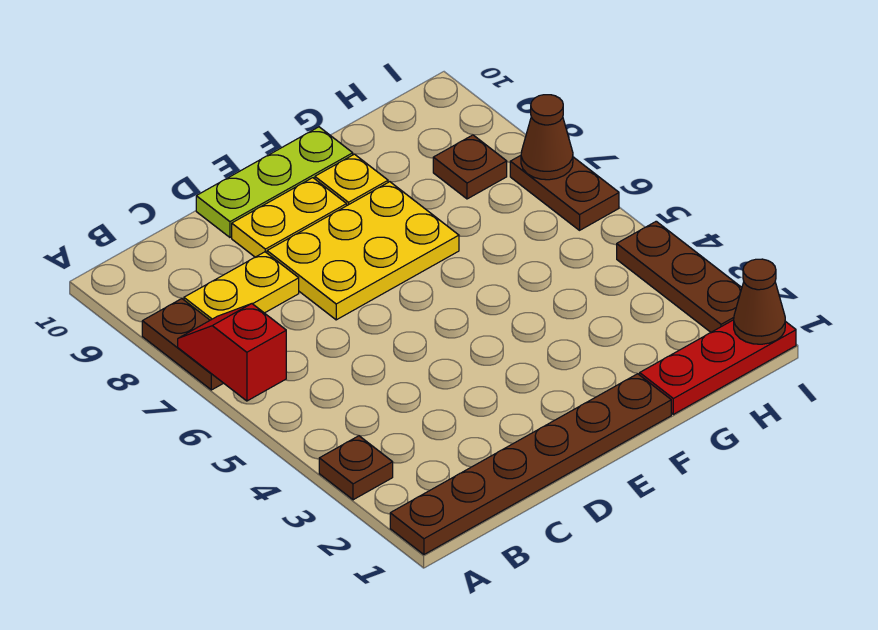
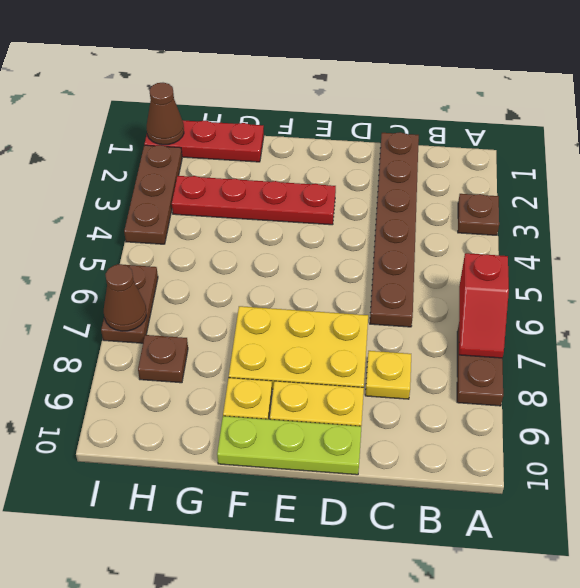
brown 1x6 plate [390,374,671,555] -> brown 1x6 plate turned to [370,132,419,327]
yellow 1x2 plate [184,252,299,320] -> yellow 1x1 plate [365,351,411,399]
none -> red 1x4 plate [172,176,336,225]

